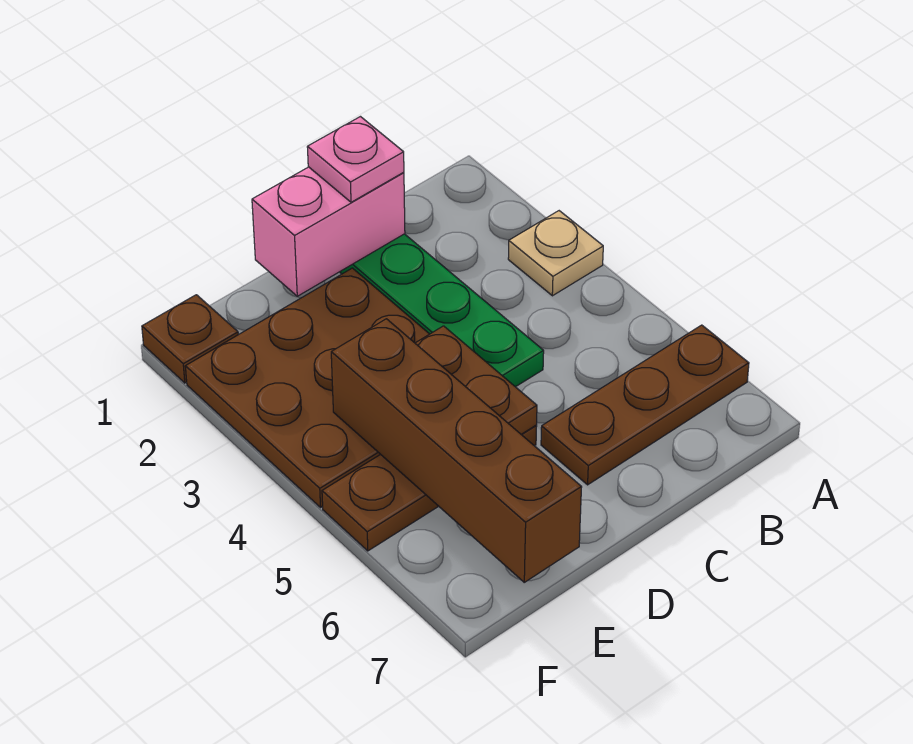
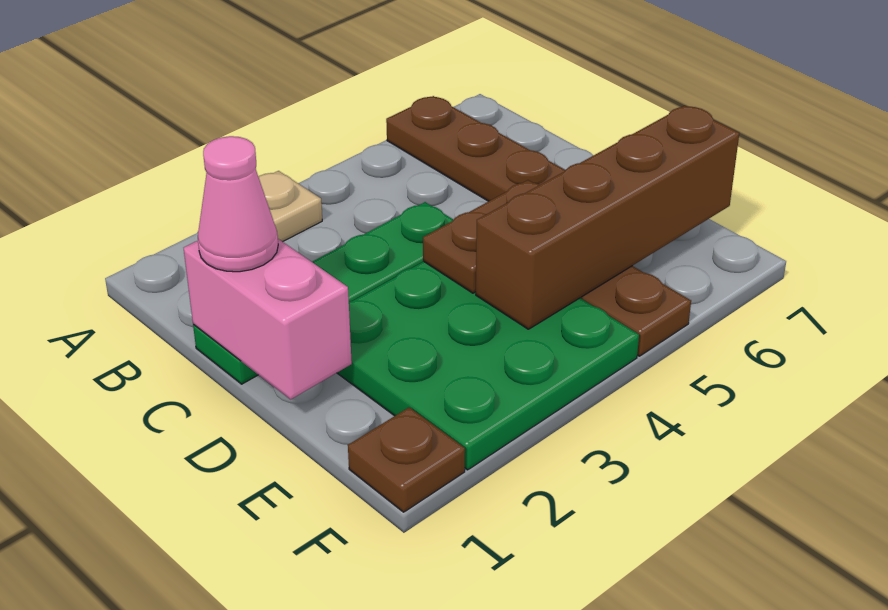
pink 1x1 plate [307,117,404,202] -> pink 1x1 cone [198,136,278,272]
brown 3x3 plate [185,268,429,507] -> green 3x3 plate [337,262,639,470]

